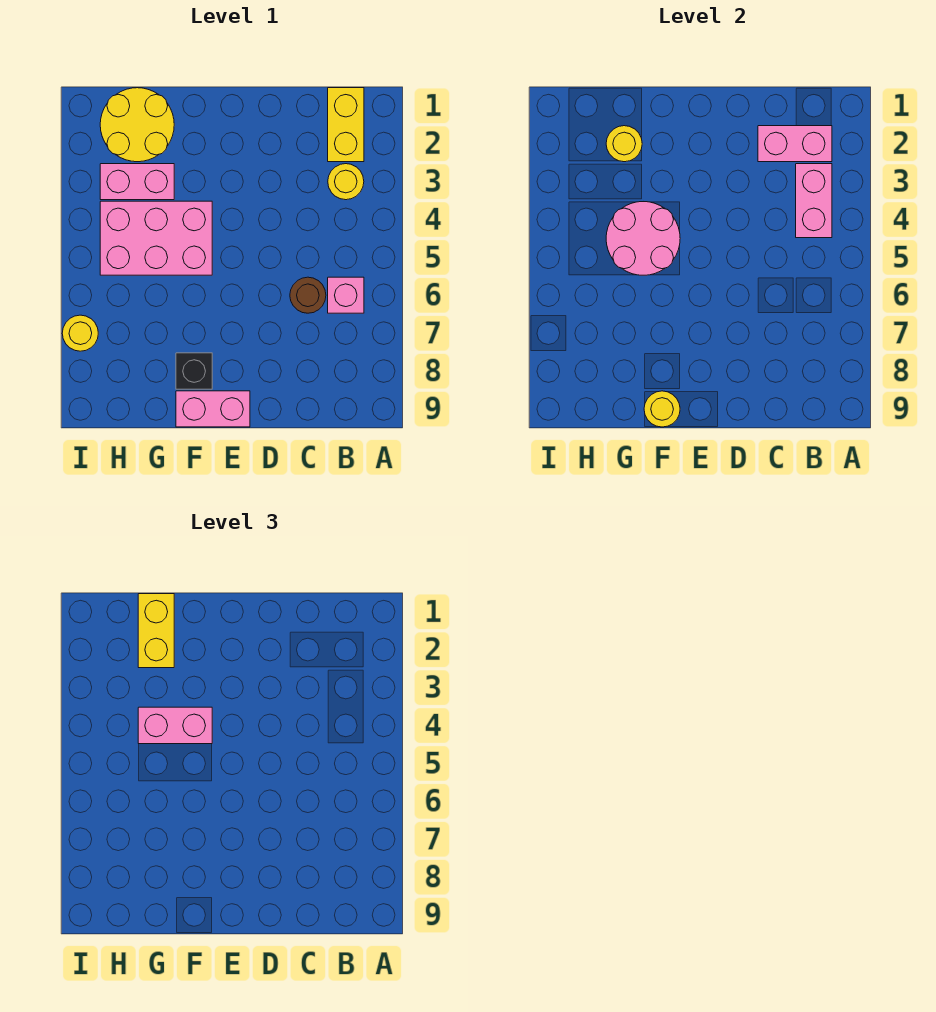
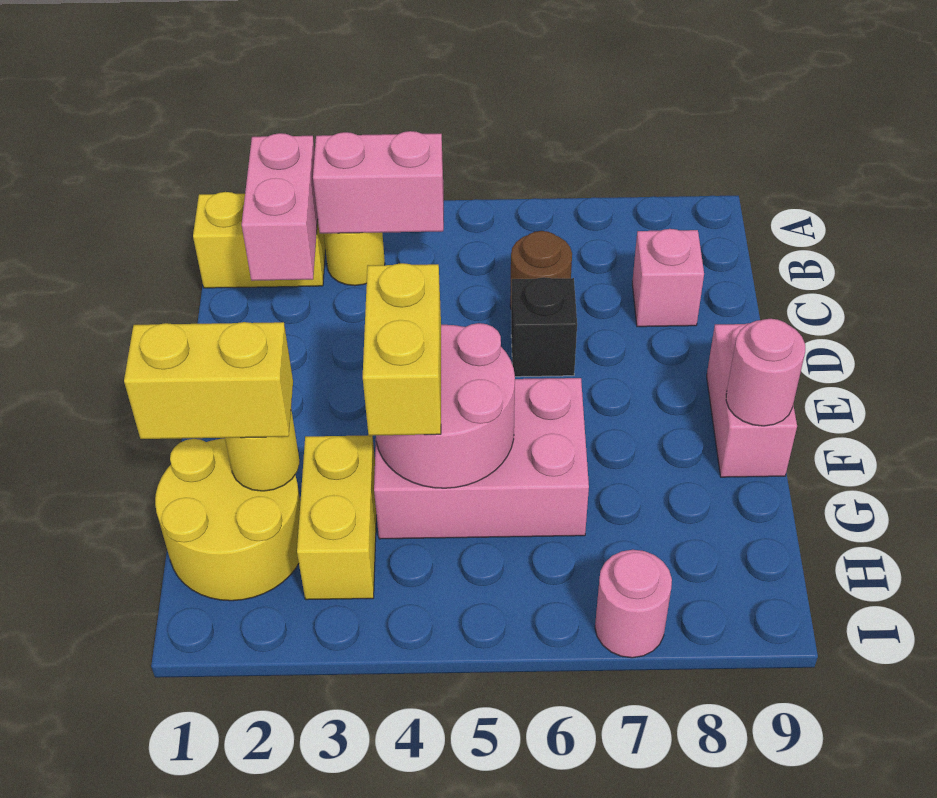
pink 1x1 brick [328,277,364,313] -> pink 1x1 brick moved to [632,229,704,327]
pink 2x3 brick [100,201,212,275] -> pink 2x3 brick turned to [374,378,589,539]
pink 1x2 brick [138,707,212,744] -> yellow 1x2 brick [363,263,441,436]
black 1x1 brick [176,353,212,389] -> black 1x1 brick moved to [511,277,577,377]
yellow 1x1 round brick [644,391,680,427] -> pink 1x1 round brick [726,319,805,426]
pink 1x2 brick [100,164,174,200] -> yellow 1x2 brick [297,435,376,600]
yellow 1x1 round brick [62,315,98,351] -> pink 1x1 round brick [595,550,672,658]

